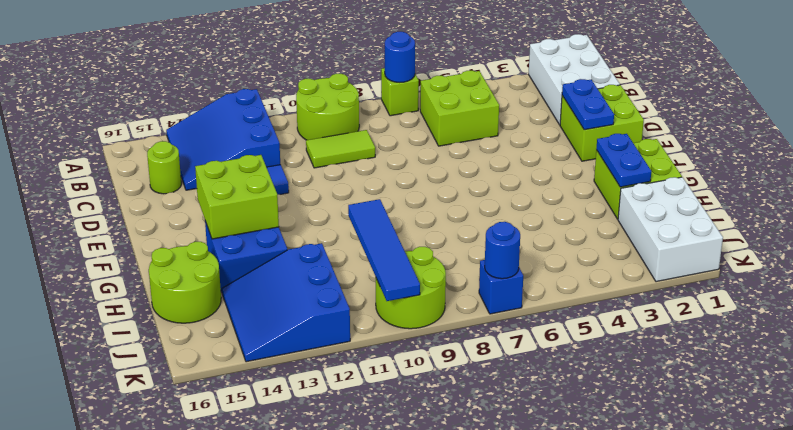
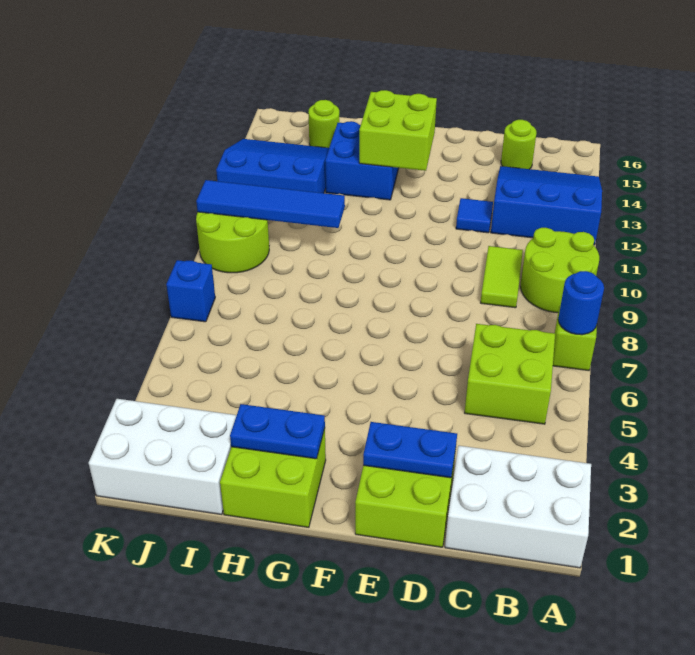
lime 2x2 round brick [149,242,221,323] -> lime 1x1 round brick [308,100,339,148]
blue 1x1 round brick [485,222,520,279] -> none

